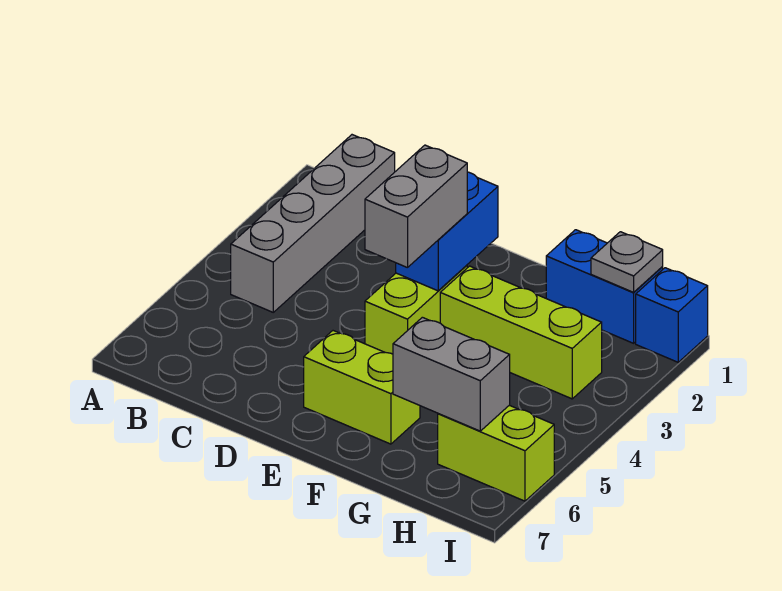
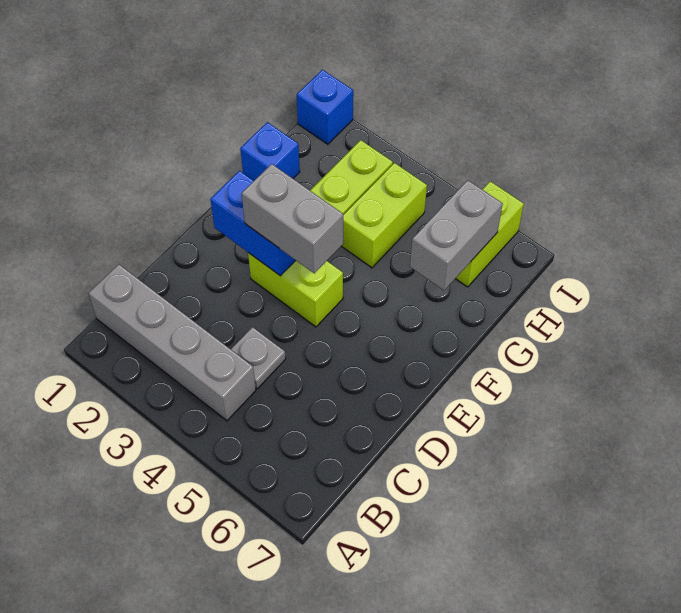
lime 1x2 brick [304,331,420,444] -> lime 1x2 brick moved to [342,163,427,268]
blue 1x2 brick [546,230,663,343] -> blue 1x1 brick [240,122,300,181]
grey 1x1 plate [591,232,663,292] -> grey 1x1 plate moved to [231,327,286,389]

